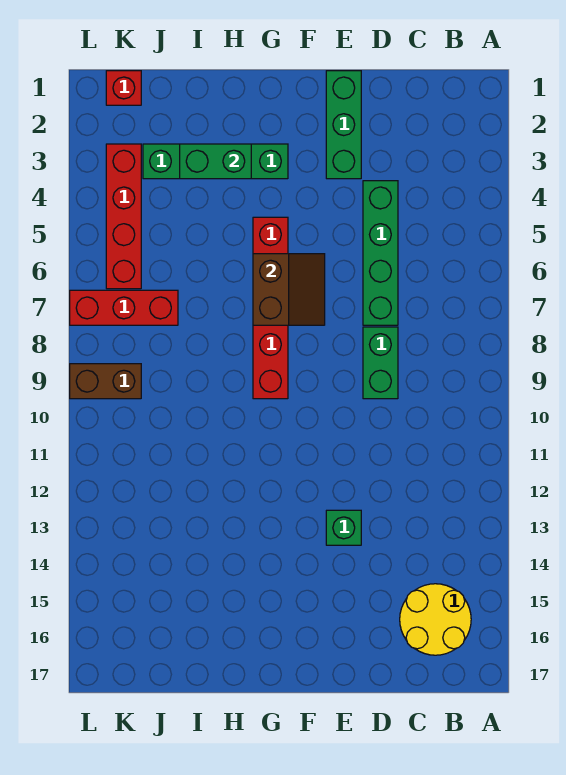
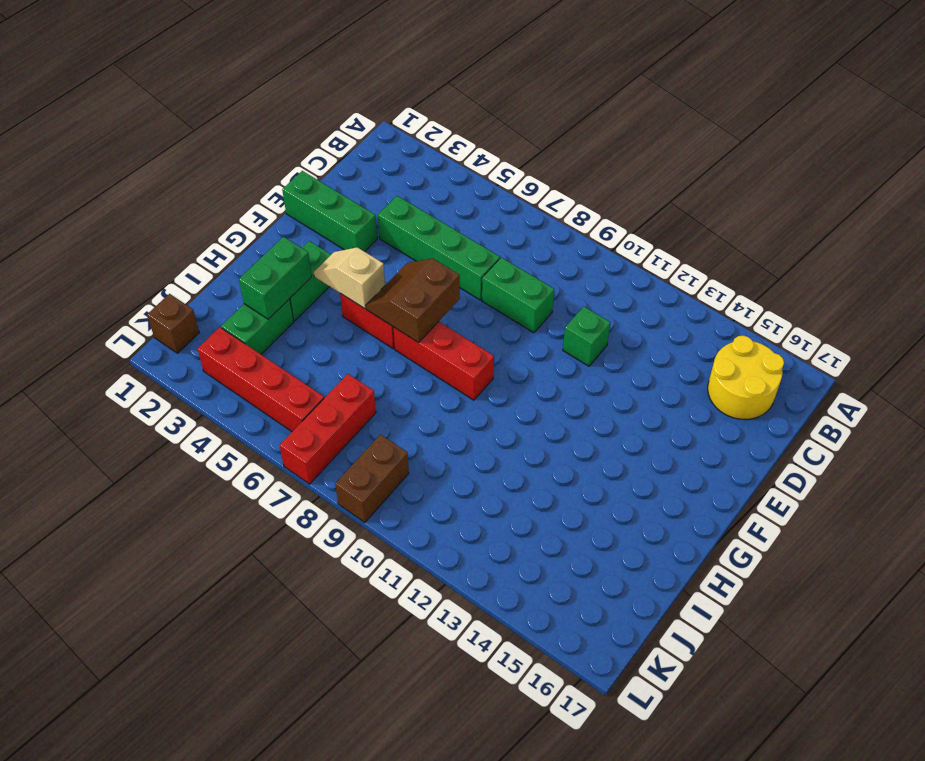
green 1x1 brick [326,510,361,545] -> green 1x1 brick moved to [563,306,610,366]
brown 2x2 slope [253,254,325,325] -> brown 2x2 slope turned to [366,259,460,343]
none -> tan 1x2 slope [314,247,385,309]
red 1x1 brick [106,71,141,105] -> brown 1x1 brick [147,294,199,353]

